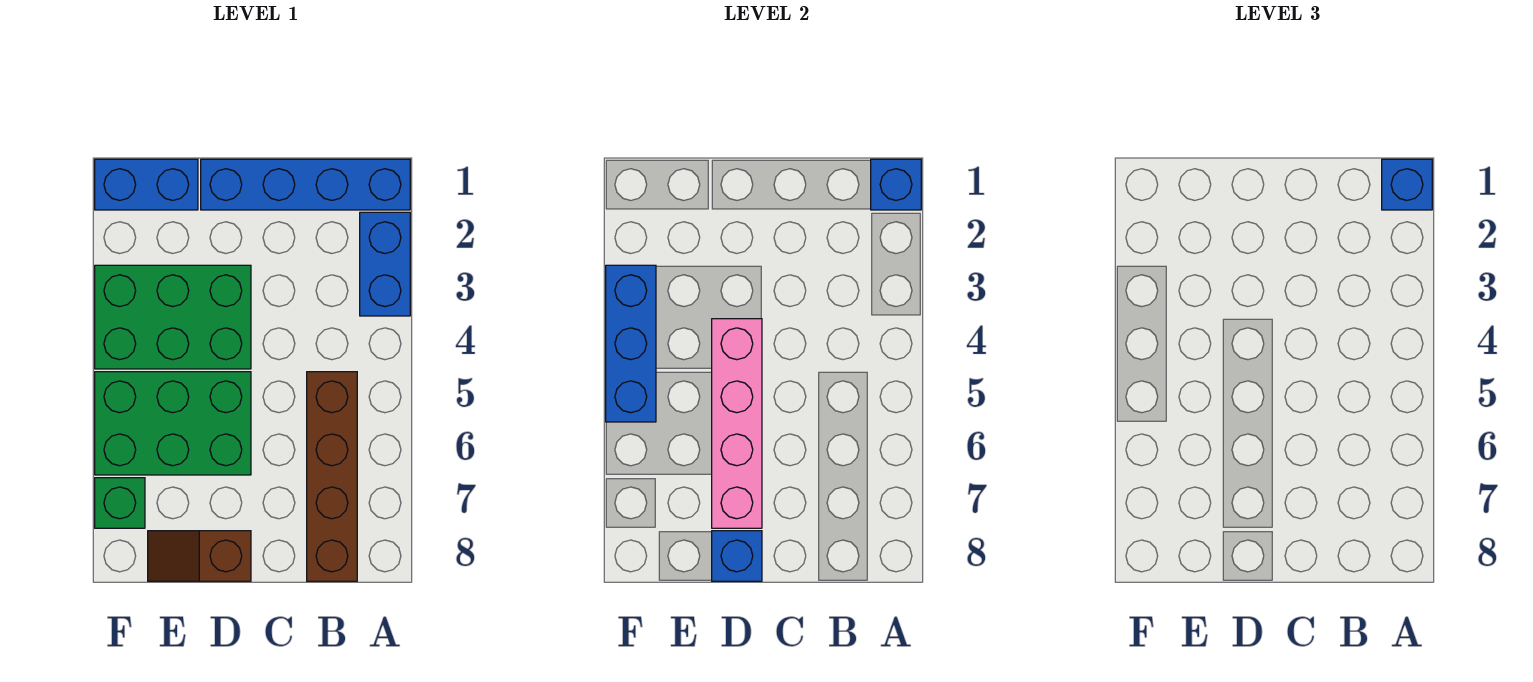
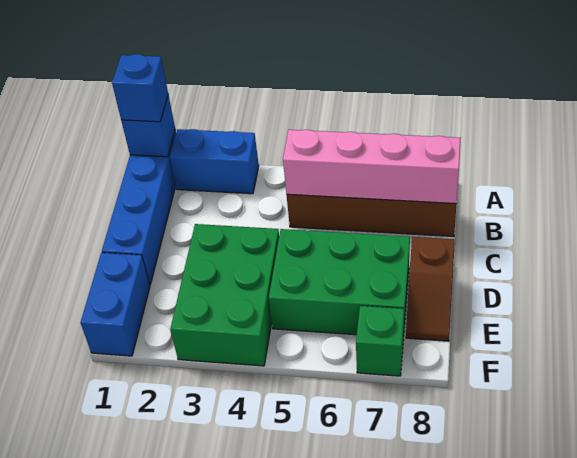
pink 1x4 brick [712,319,762,528] -> pink 1x4 brick moved to [283,130,461,204]
green 2x3 brick [95,372,251,475] -> green 2x3 brick turned to [269,229,410,335]
blue 1x1 brick [712,531,762,581] -> none
blue 1x3 brick [606,265,656,422] -> none

